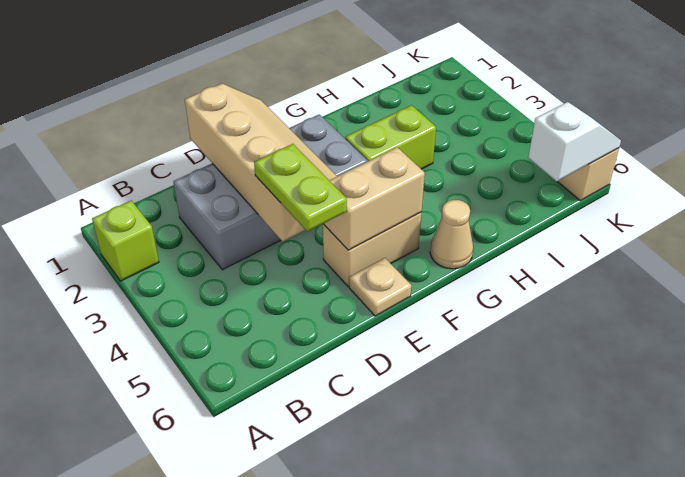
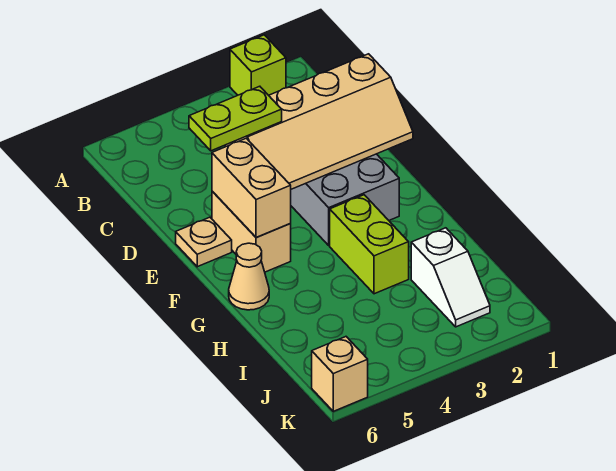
white 1x2 slope [528,102,621,181] -> white 1x2 slope moved to [411,228,490,327]

